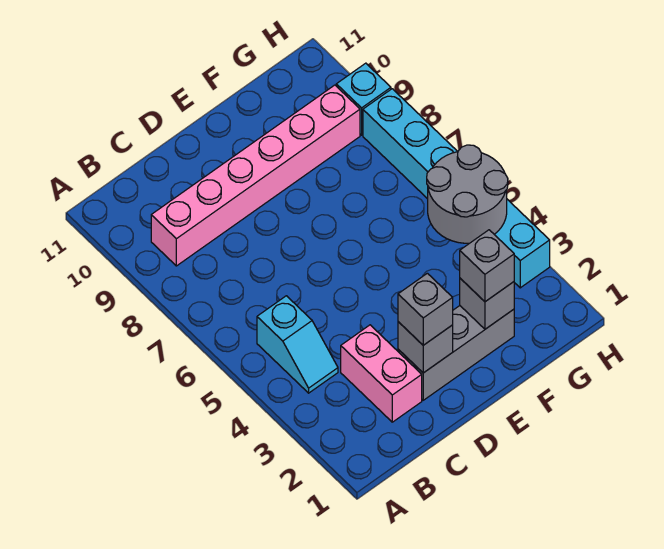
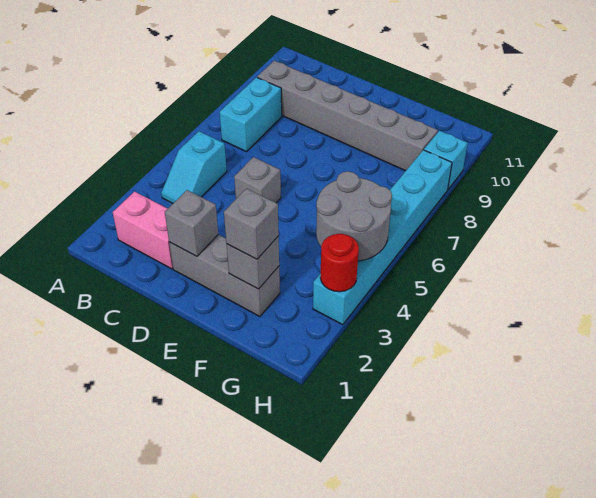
none -> cyan 1x2 brick [220,77,282,152]
pink 1x6 brick [151,85,360,266] -> grey 1x6 brick [257,61,438,171]
pink 1x2 brick [341,325,422,422] -> pink 1x2 brick turned to [113,192,173,269]
grey 1x1 brick [398,273,453,345] -> grey 1x1 brick moved to [234,157,281,203]
none -> red 1x1 round brick [320,234,359,292]

